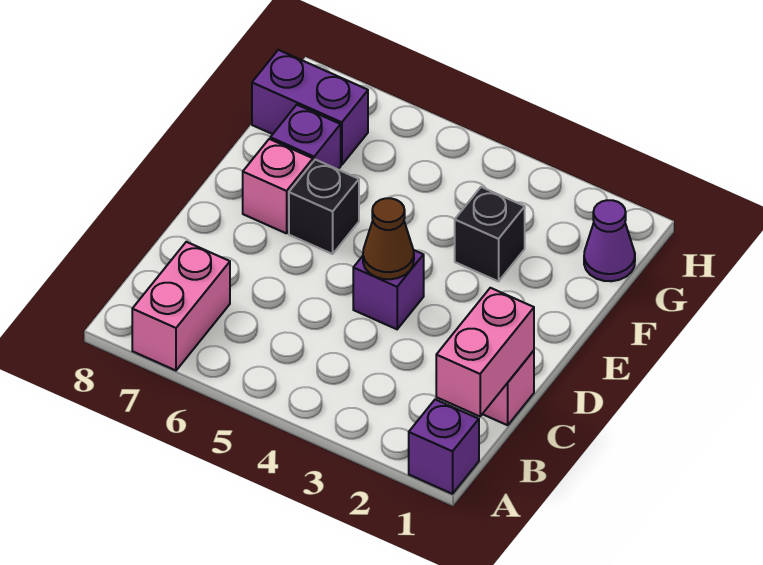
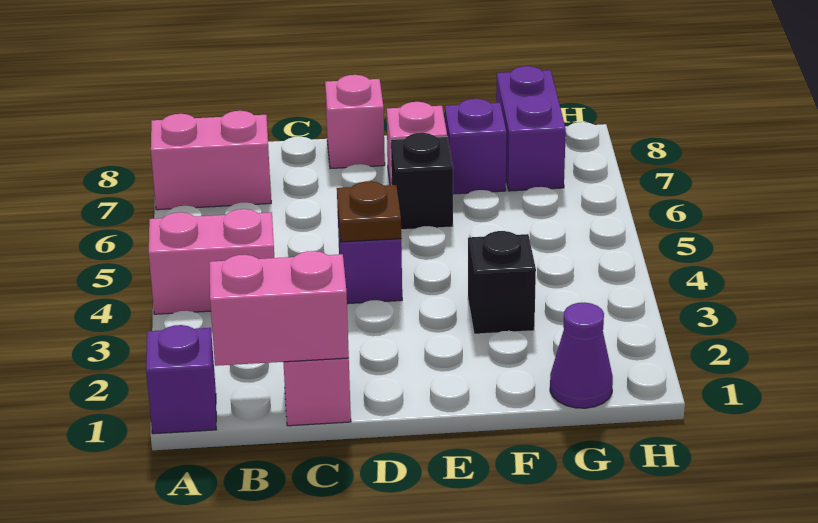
none -> pink 1x2 brick [149,209,274,314]
brown 1x1 cone [363,198,414,279] -> brown 1x1 plate [337,181,401,242]
none -> pink 1x1 brick [325,75,385,169]

